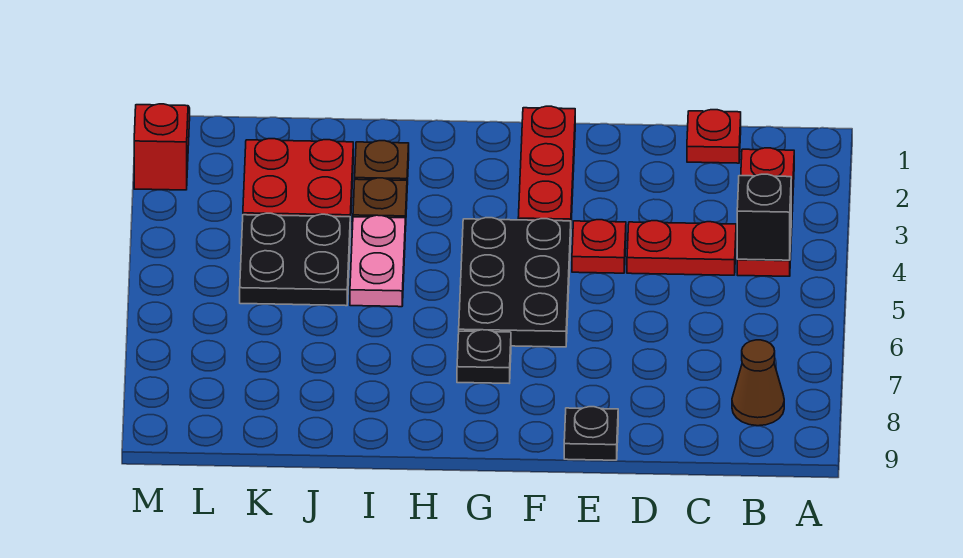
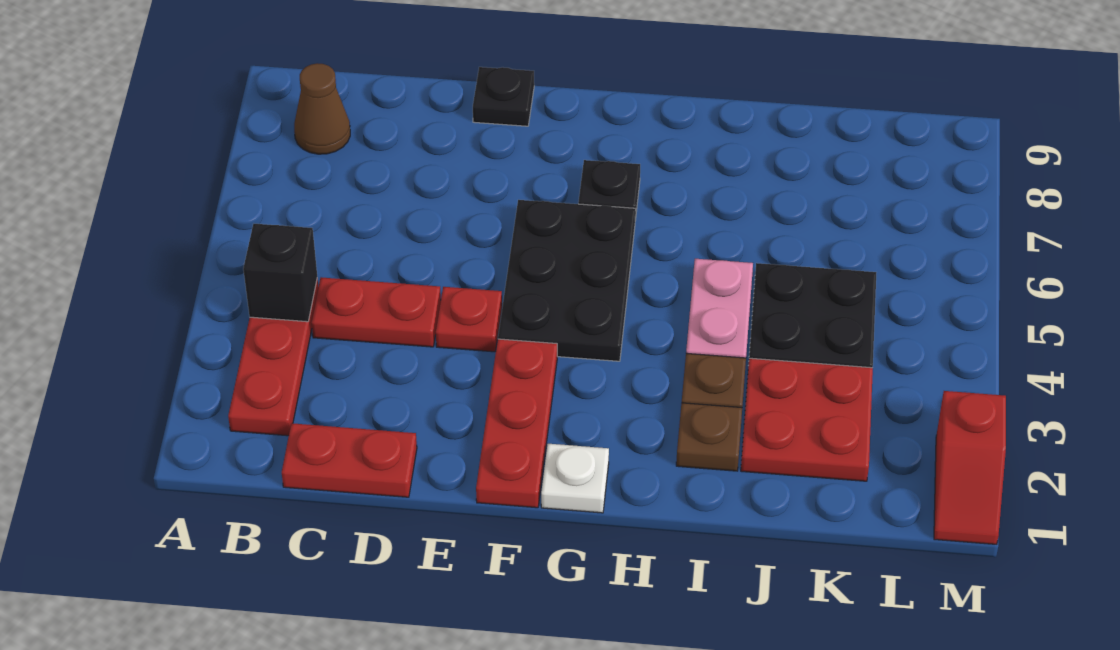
red 1x1 plate [687,110,741,163] -> red 1x2 plate [282,423,417,497]
none -> white 1x1 plate [541,444,609,513]

